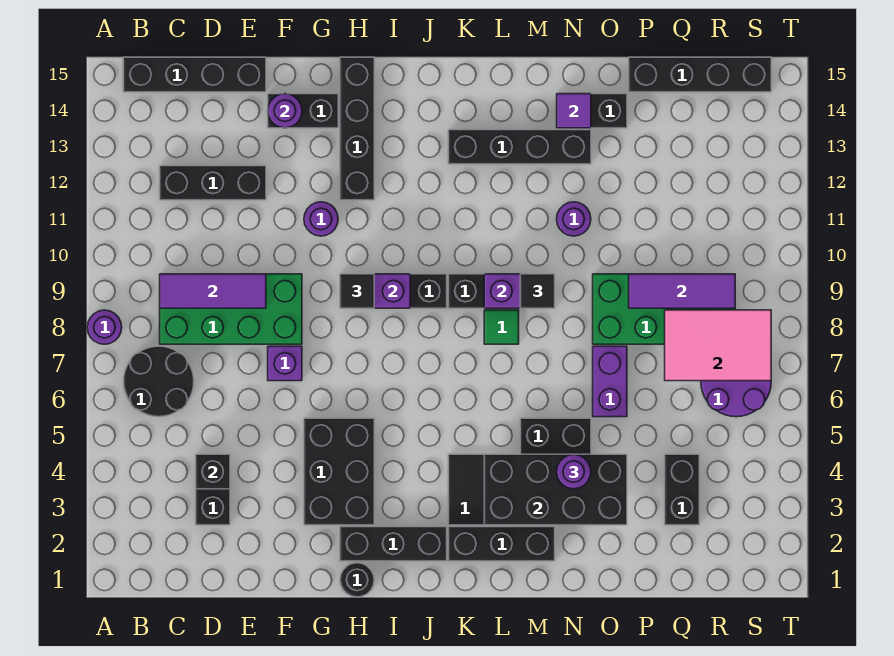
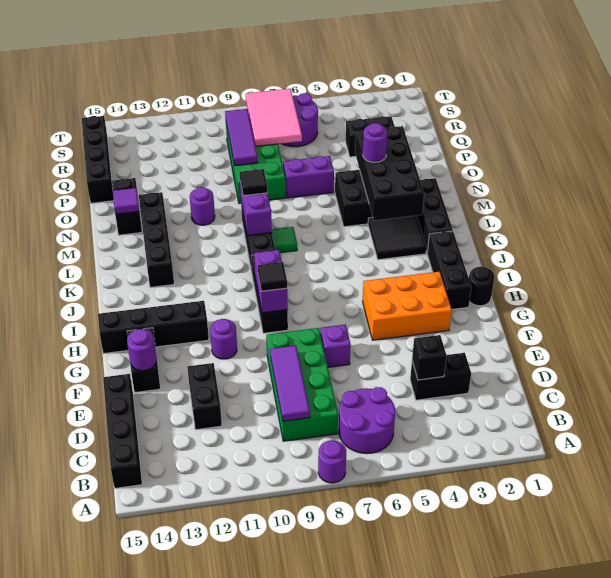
black 2x2 round brick [123,346,194,417] -> purple 2x2 round brick [339,387,395,454]
black 1x3 brick [160,166,266,200] -> black 1x2 brick [187,363,222,430]
black 2x3 brick [304,418,374,525] -> orange 2x3 brick [363,272,452,340]

